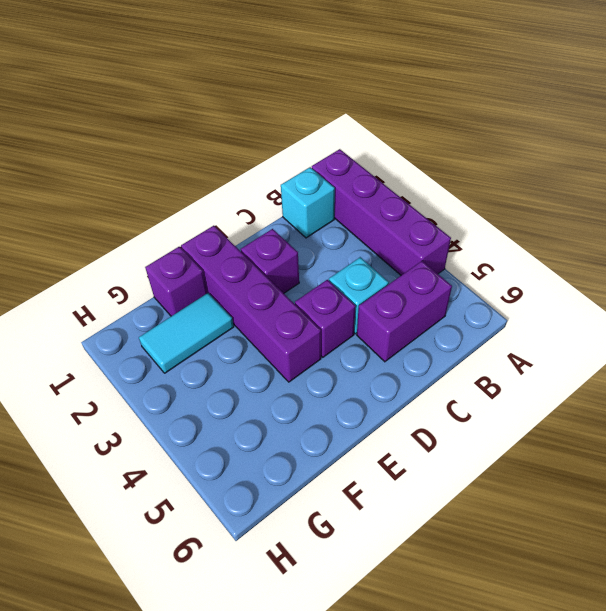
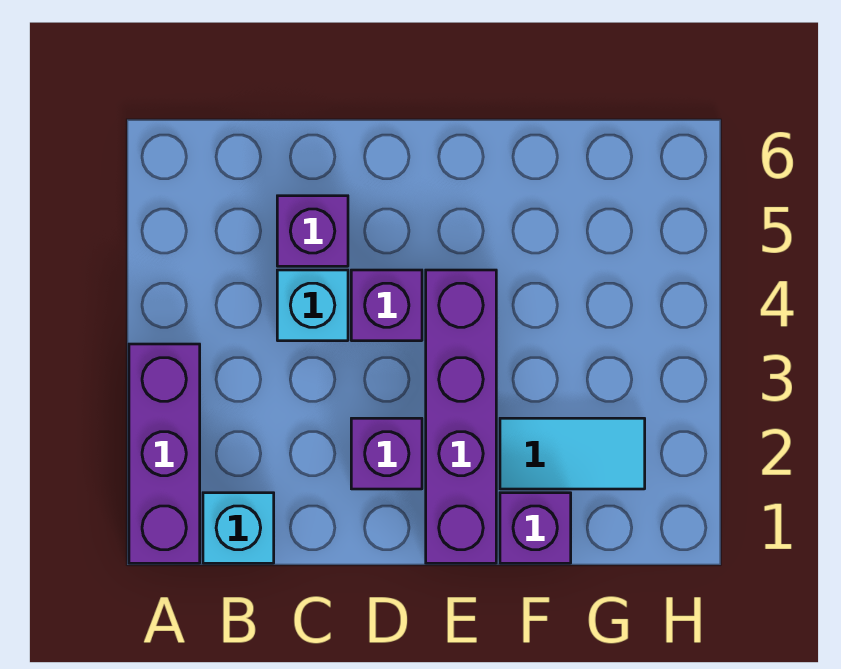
purple 1x4 brick [312,149,451,275] -> purple 1x3 brick [129,344,200,563]
purple 1x2 brick [357,261,452,362] -> purple 1x1 brick [277,196,348,266]

